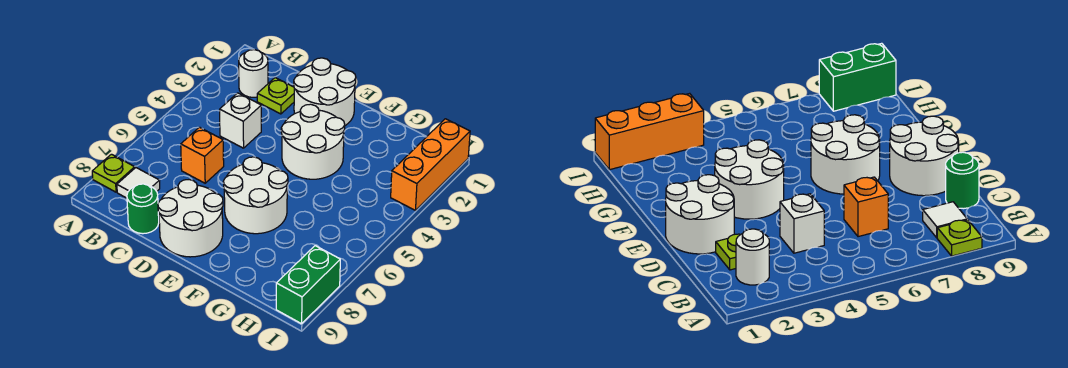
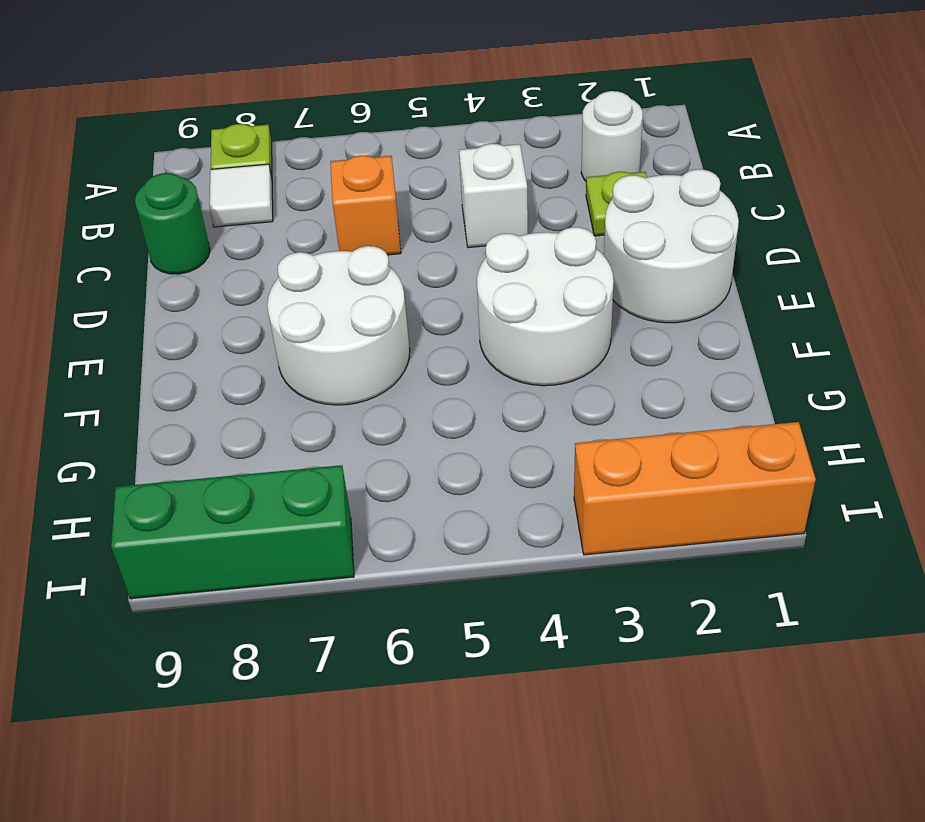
white 2x2 round brick [158,180,223,257] -> none
green 1x2 brick [276,246,340,324] -> green 1x3 brick [111,465,354,599]

